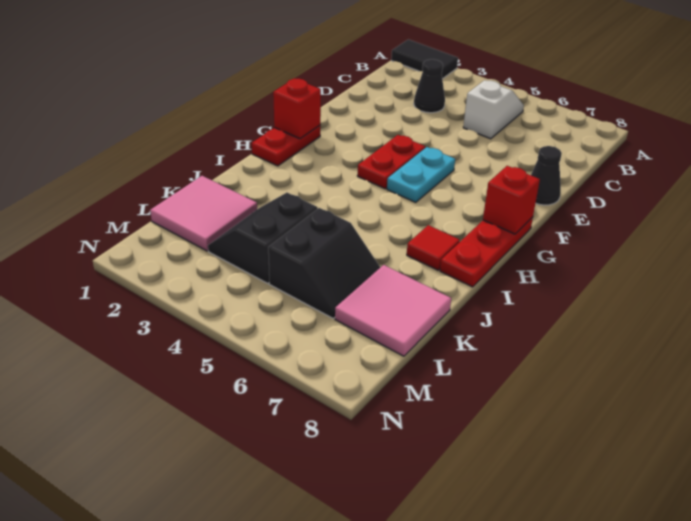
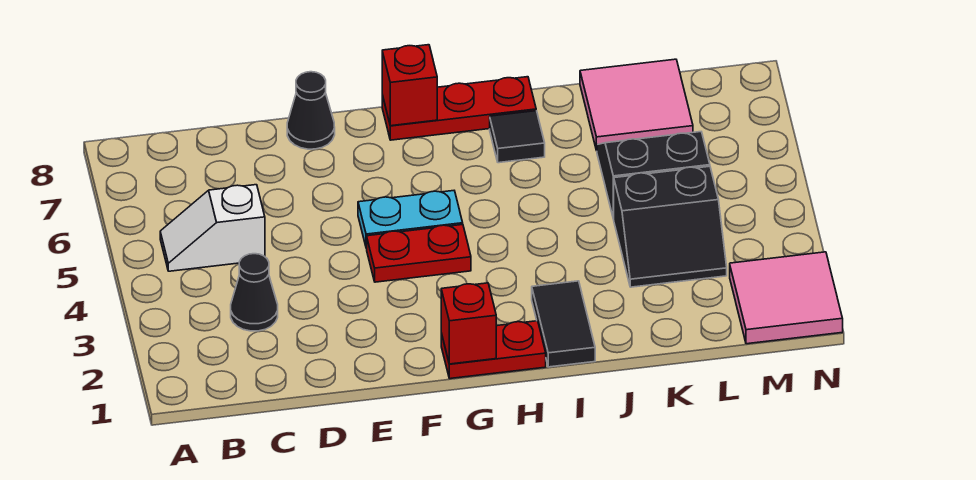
black 1x2 tile [391,39,458,79] -> black 1x2 tile moved to [532,281,595,367]
red 1x1 tile [407,225,460,270] -> black 1x1 tile [490,111,545,163]
pink 2x2 tile [150,176,257,251] -> pink 2x2 tile moved to [730,252,843,344]

